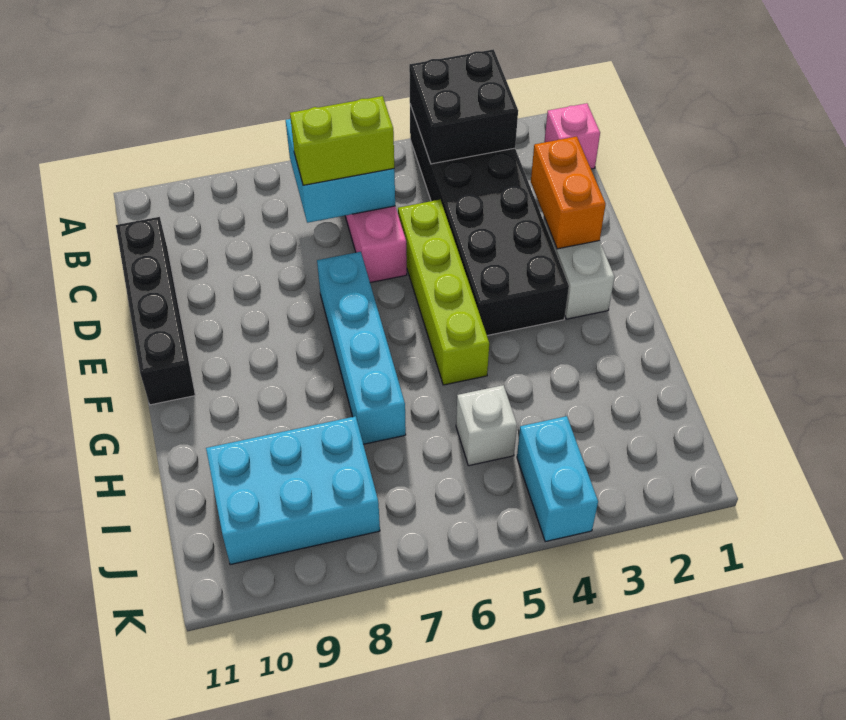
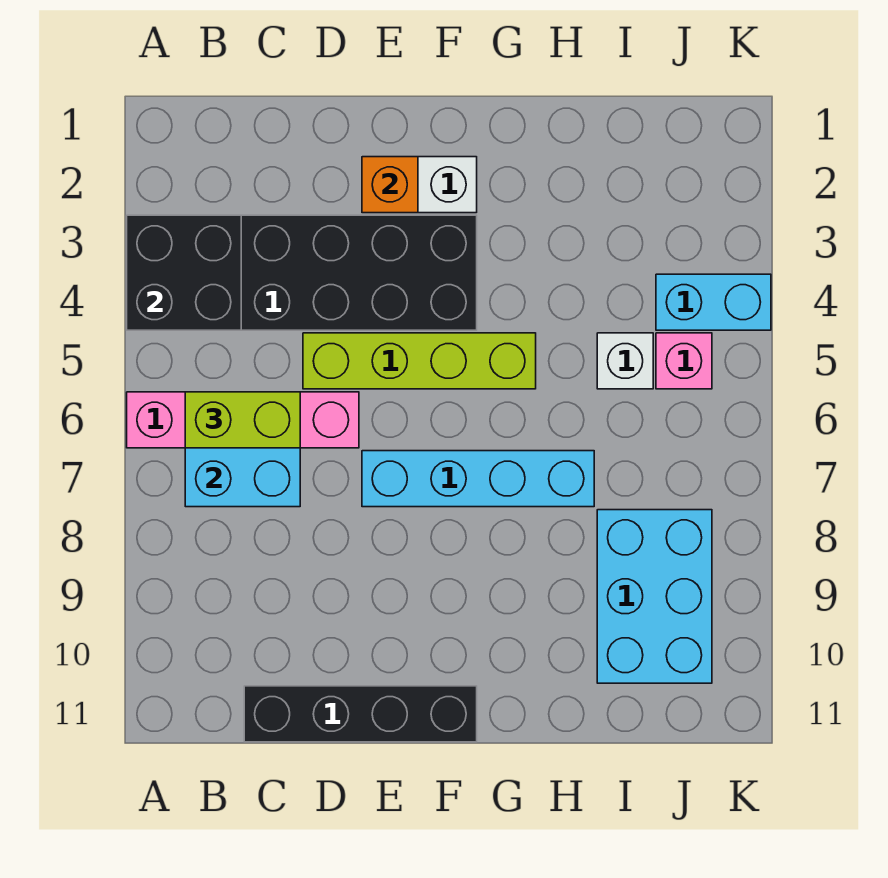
pink 1x1 brick [544,103,600,169] -> pink 1x1 brick moved to [656,333,712,389]
lime 1x2 brick [290,96,394,185] -> lime 1x2 brick turned to [185,392,300,448]
orange 1x2 brick [531,136,606,249] -> orange 1x1 brick [362,157,418,213]

